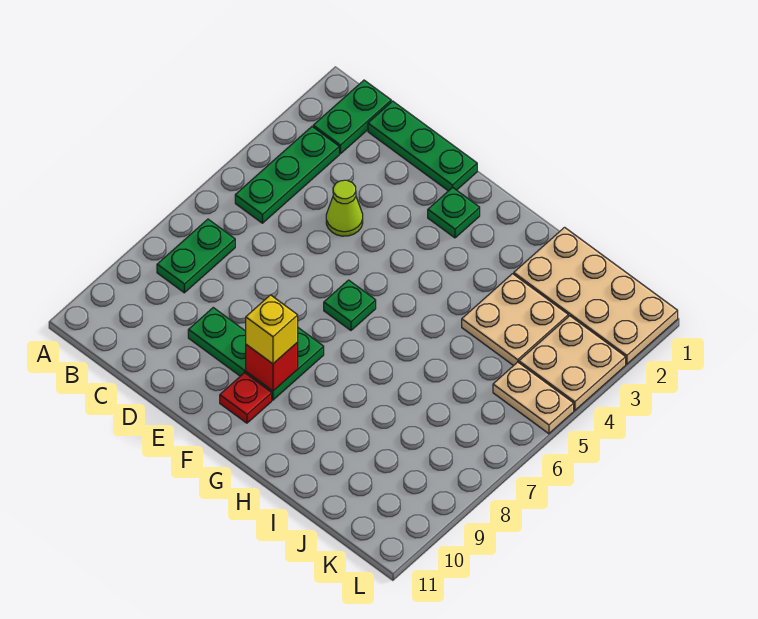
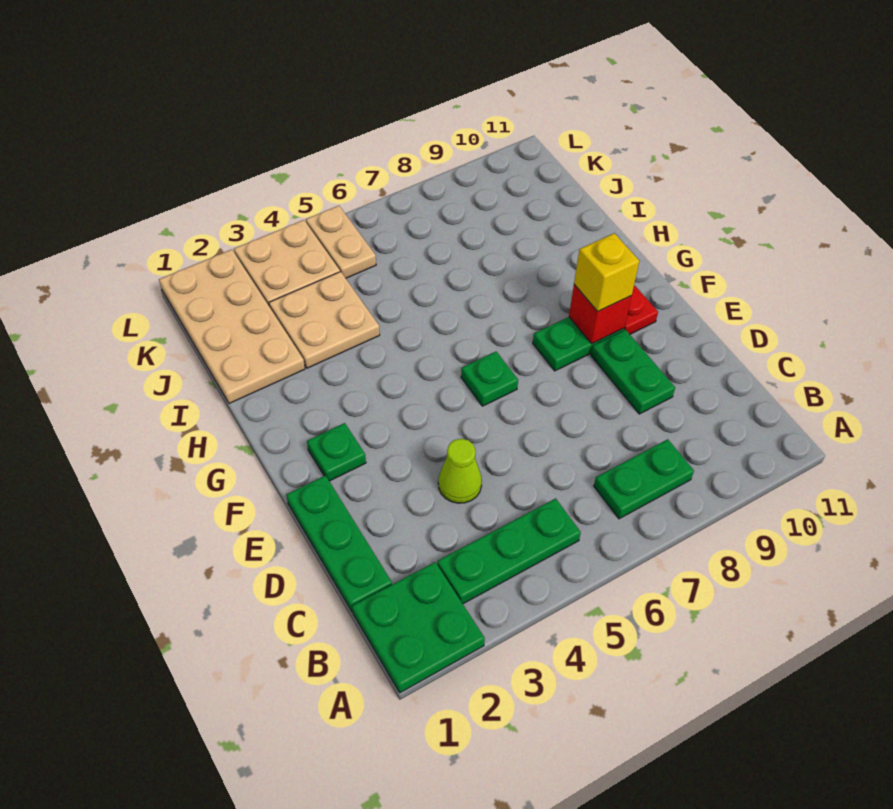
green 1x2 plate [313,80,391,154] -> green 2x2 plate [352,562,485,693]

